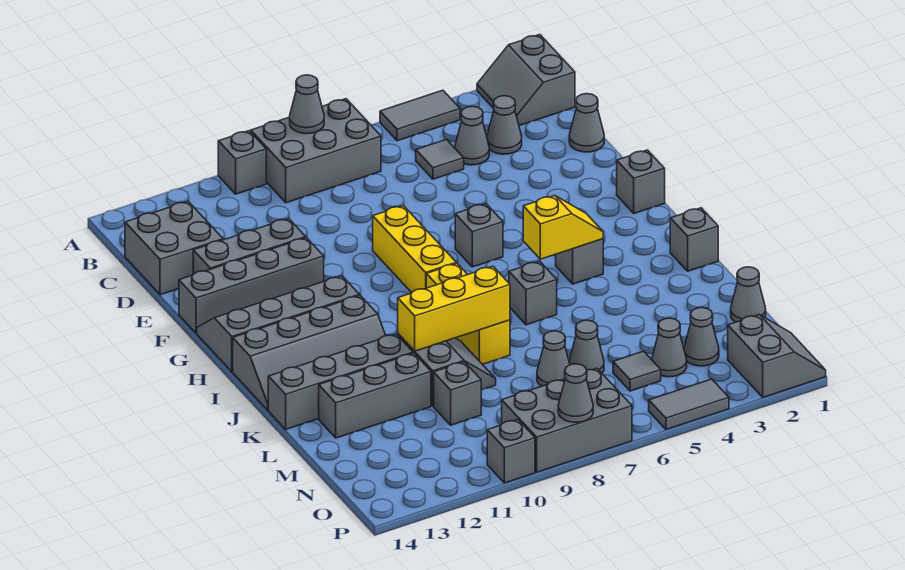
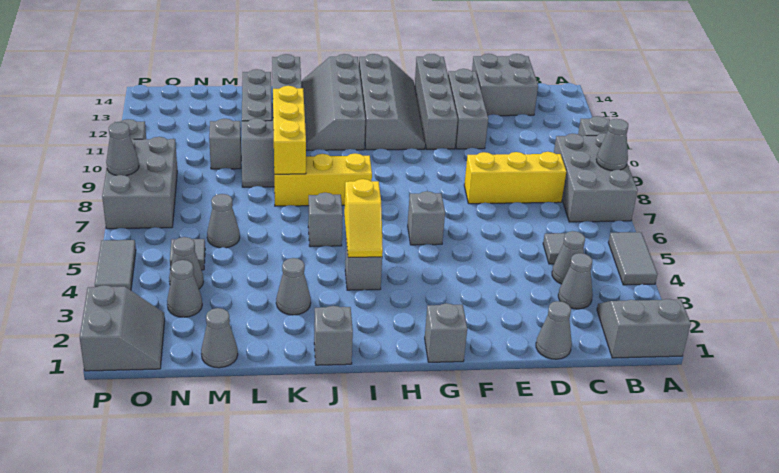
yellow 1x3 brick [373,206,456,293] -> yellow 1x3 brick moved to [464,152,566,204]
grey 1x1 cone [537,331,570,386] -> grey 1x1 cone moved to [276,258,311,315]
grey 2x2 slope [728,315,826,397] -> grey 2x2 slope turned to [80,285,165,371]

